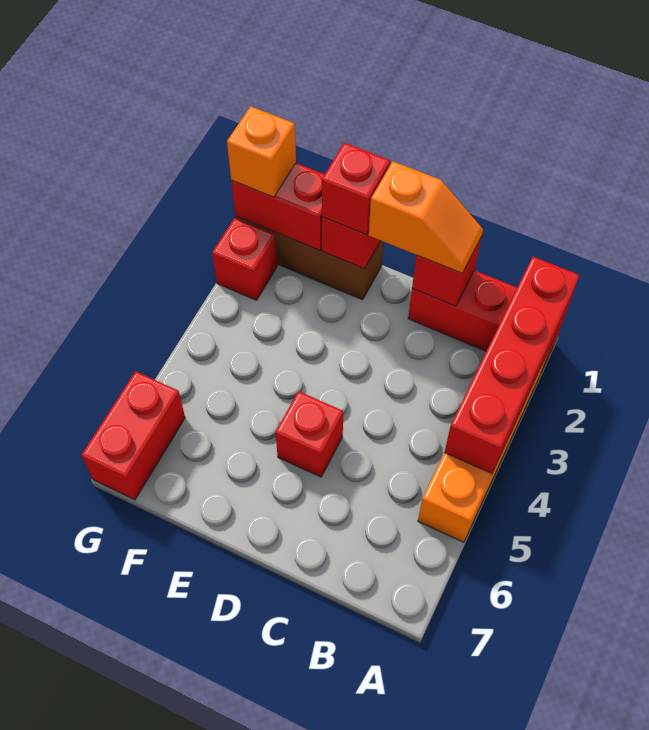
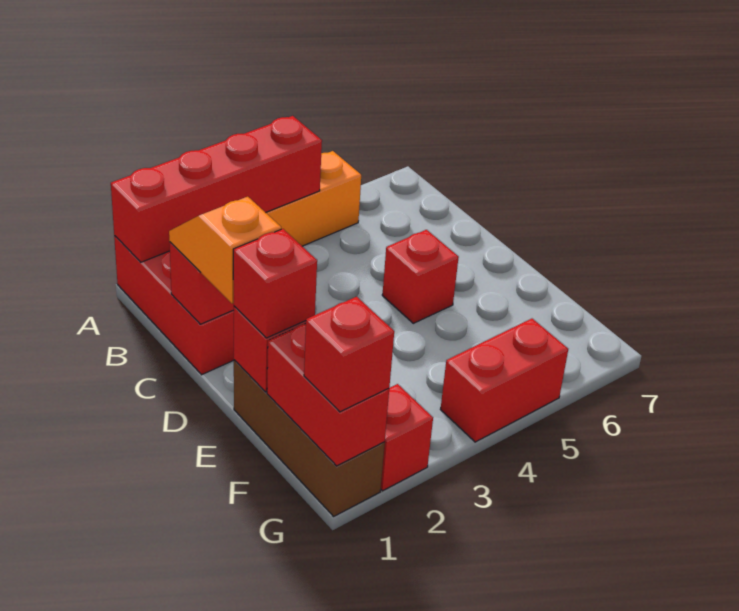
orange 1x1 brick [227,106,296,197] -> red 1x1 brick [304,297,394,412]
red 1x2 brick [82,371,185,500] -> red 1x2 brick moved to [440,319,568,442]

